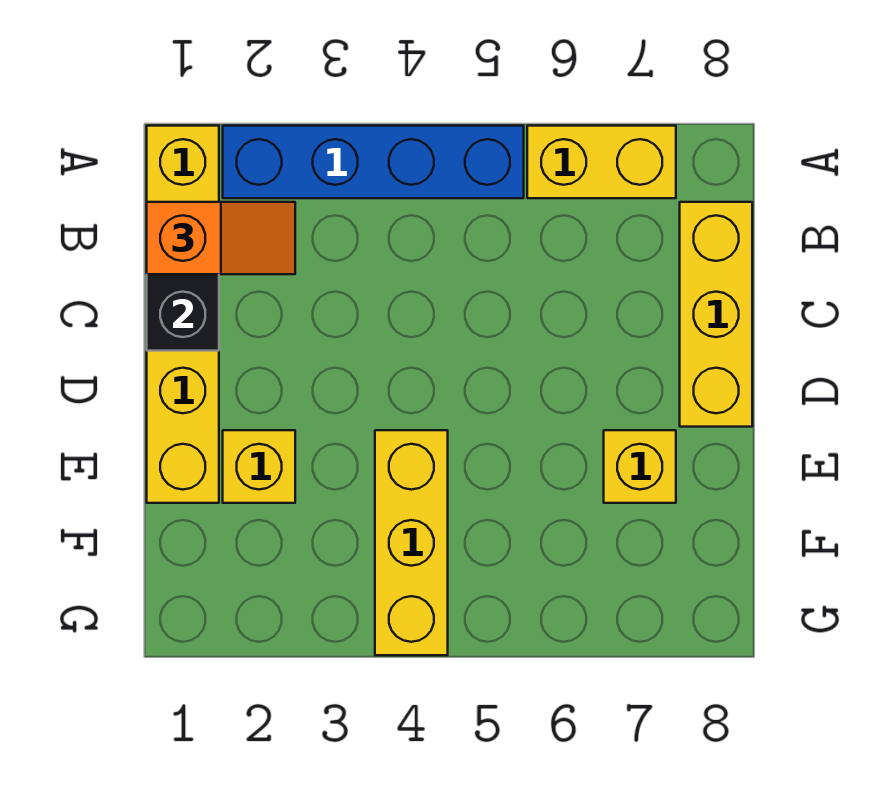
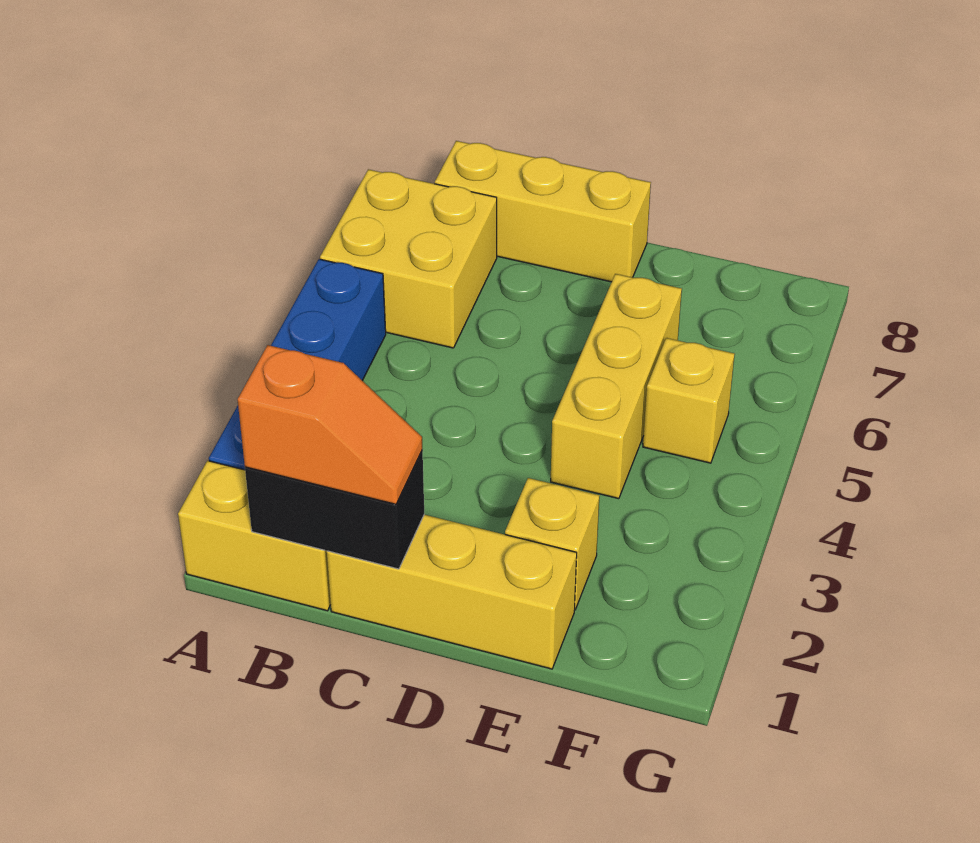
yellow 1x2 brick [527,126,676,198] -> yellow 2x2 brick [320,169,497,348]
orange 1x2 slope [147,202,295,274] -> orange 1x2 slope turned to [237,345,422,504]
yellow 1x3 brick [375,430,448,655] -> yellow 1x3 brick turned to [551,274,682,499]
yellow 1x1 brick [604,430,676,503] -> yellow 1x1 brick moved to [643,338,735,463]

